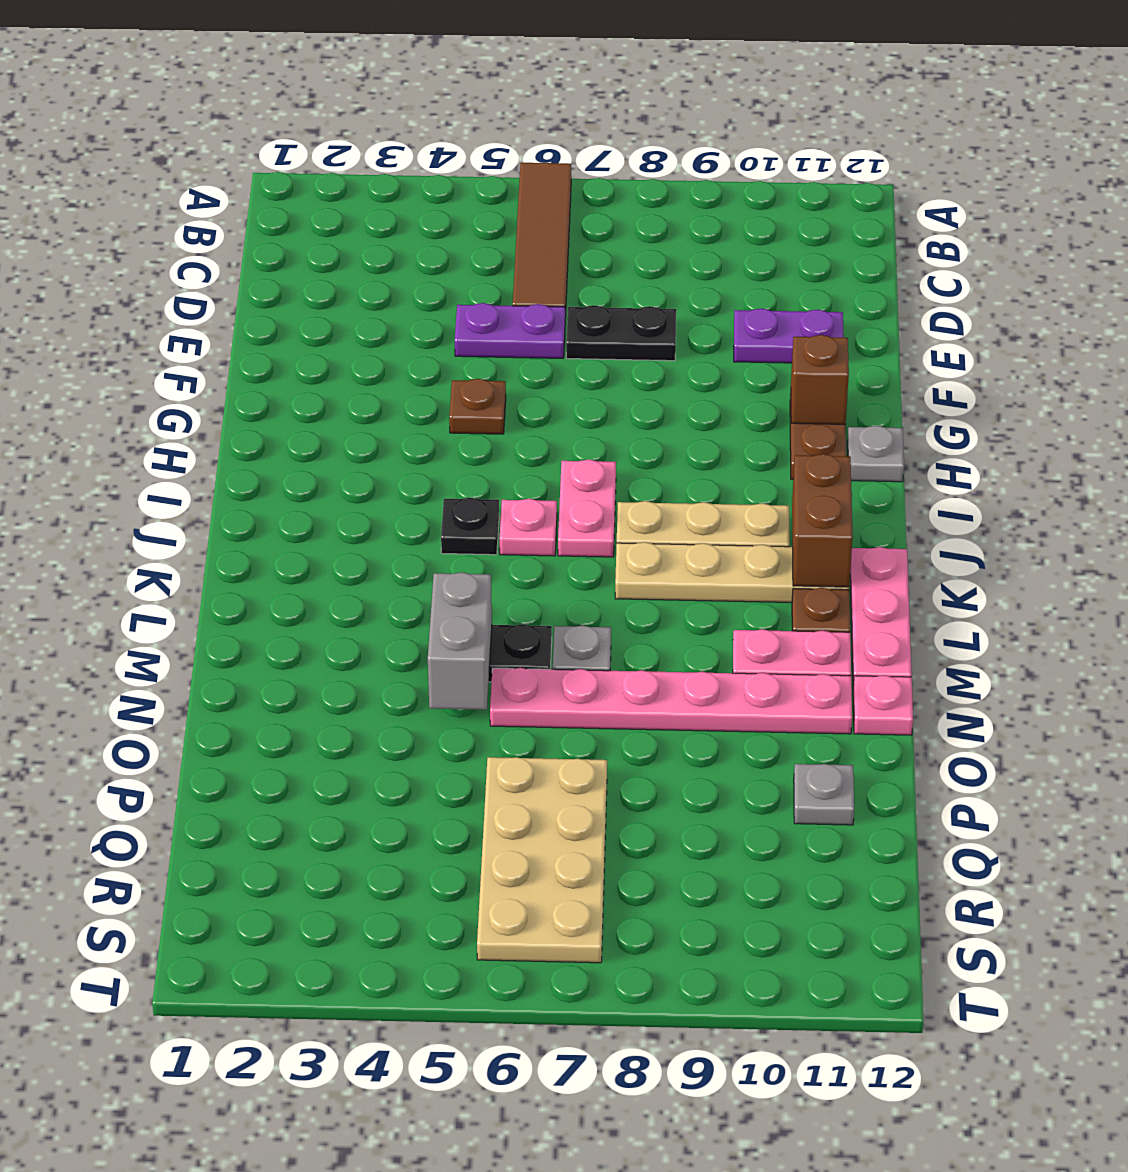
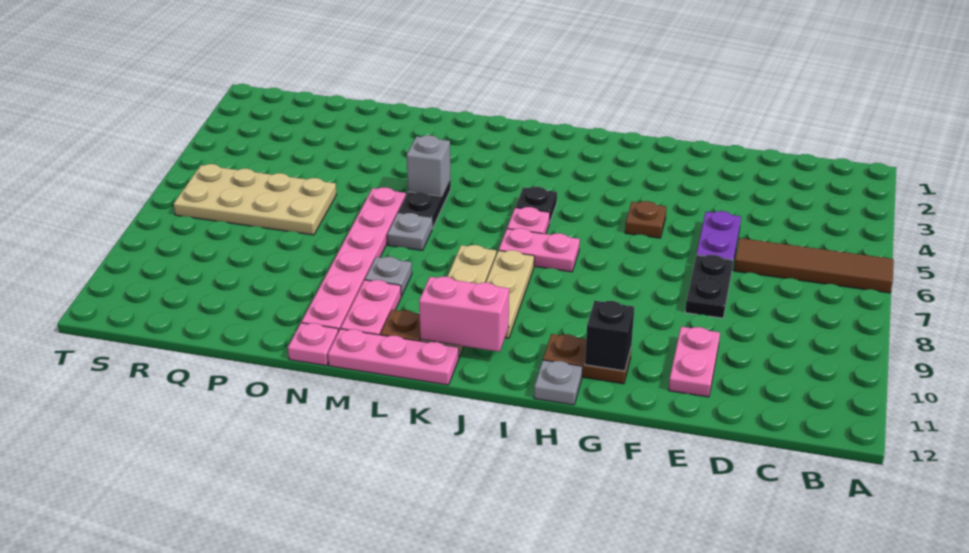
purple 1x2 plate [734,308,844,363] -> pink 1x2 plate [669,327,720,397]
brown 1x1 brick [791,335,849,424] -> black 1x1 brick [585,301,634,371]
brown 1x2 brick [792,454,853,587] -> pink 1x2 brick [419,277,509,352]
grey 1x2 brick [428,572,492,710] -> grey 1x1 brick [407,135,451,196]
grey 1x1 plate [794,764,854,825] -> grey 1x1 plate moved to [365,257,412,296]

